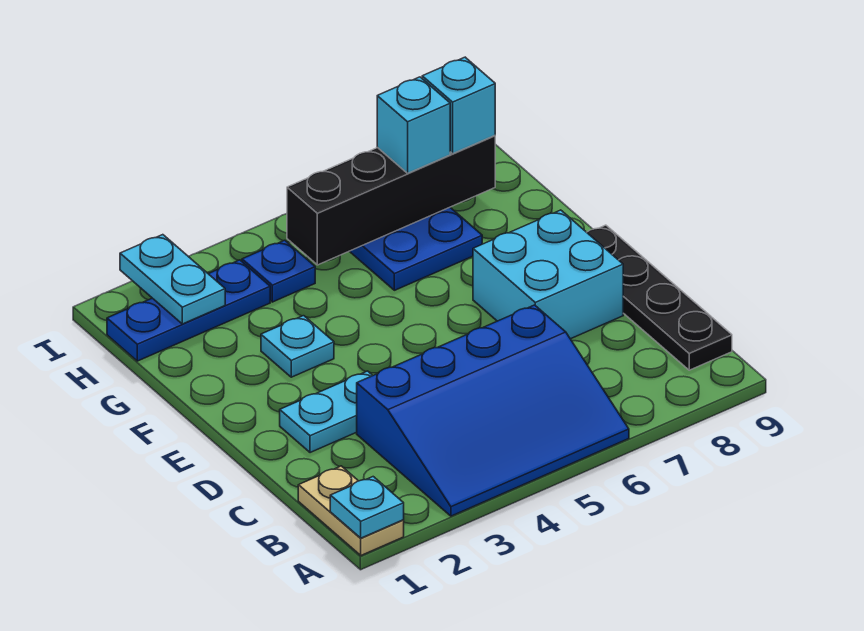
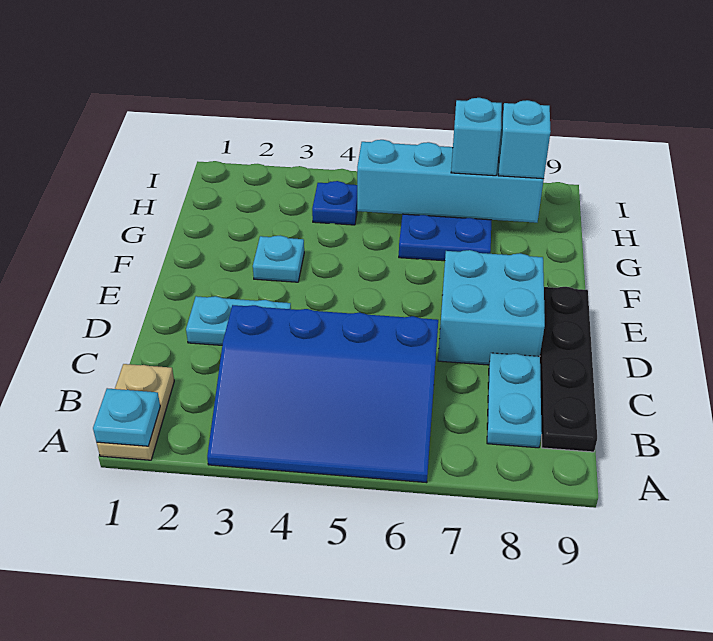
blue 1x3 plate [107,260,270,361] -> none
cyan 1x2 plate [120,235,225,324] -> cyan 1x2 plate moved to [487,353,542,448]
black 1x4 brick [287,136,495,265] -> cyan 1x4 brick [357,140,544,223]

